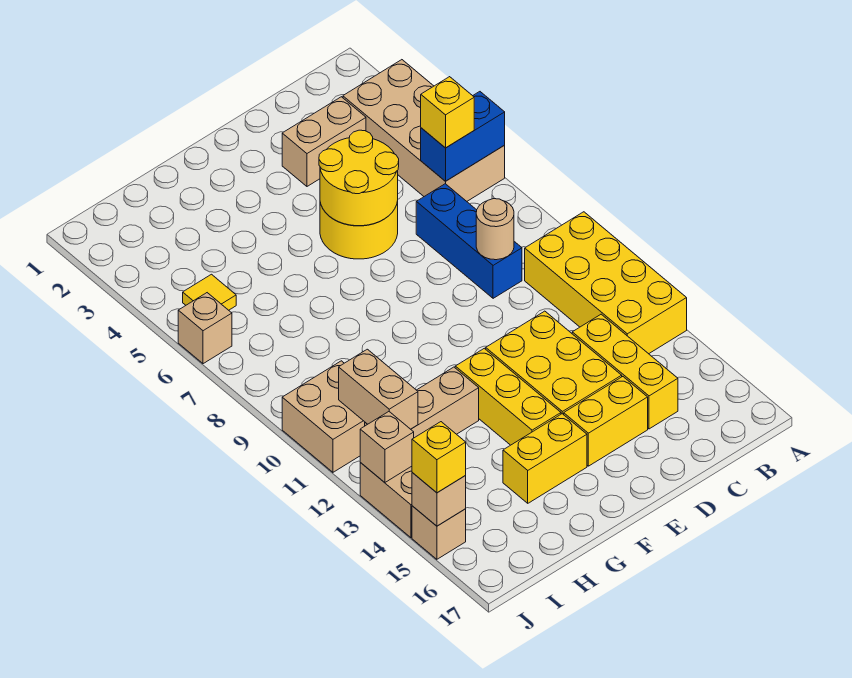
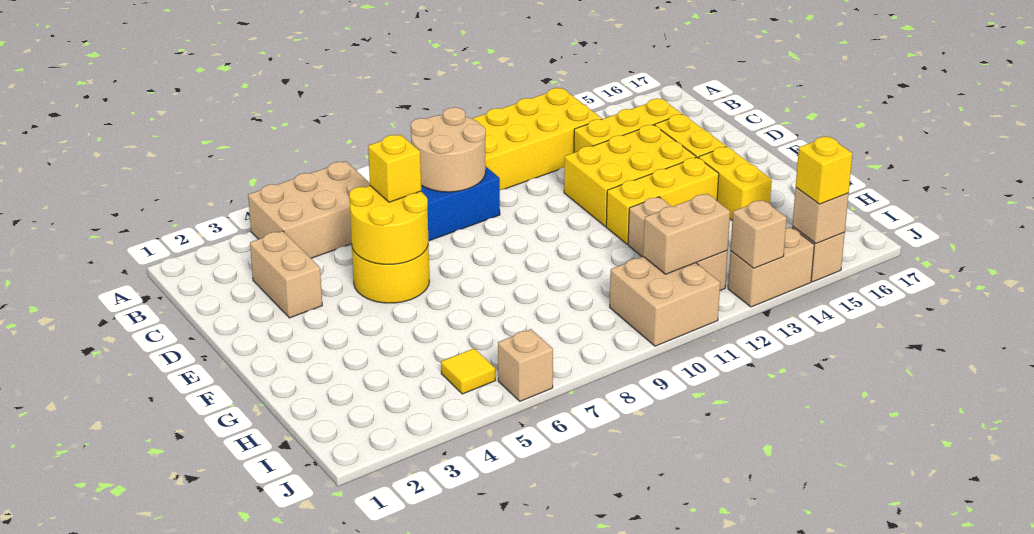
tan 2x4 brick [343,60,505,201] -> tan 2x3 brick [248,161,370,258]
blue 1x2 brick [421,92,505,181] -> none
yellow 1x1 brick [421,77,474,148] -> yellow 1x1 brick moved to [368,135,421,202]
tan 1x1 round brick [476,199,514,260] -> tan 2x2 round brick [410,107,486,192]

